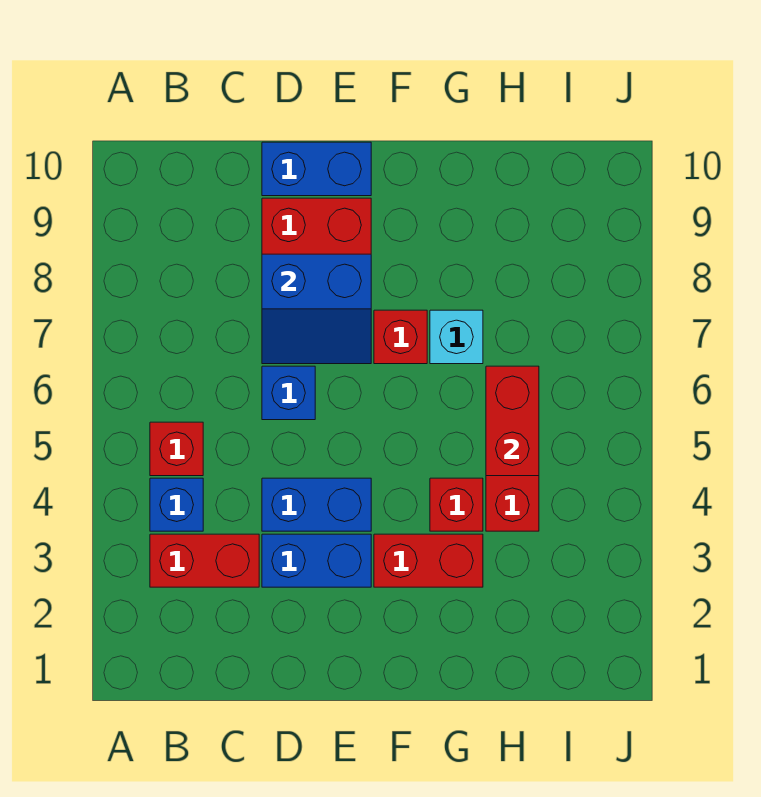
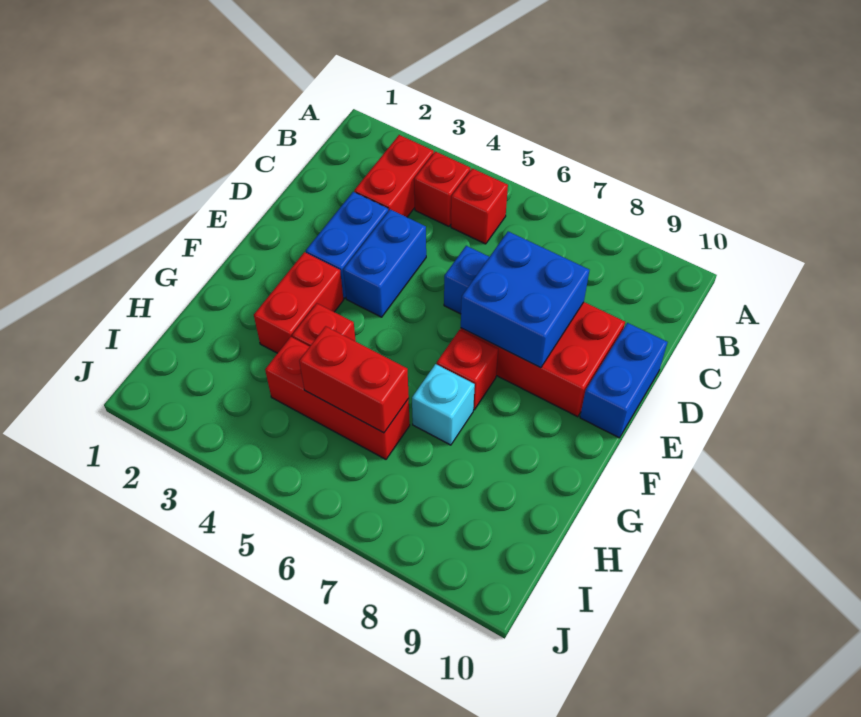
blue 1x1 brick [150,478,203,531] -> red 1x1 brick [414,151,470,226]
blue 2x2 slope [262,254,371,364] -> blue 2x2 brick [461,232,589,368]

